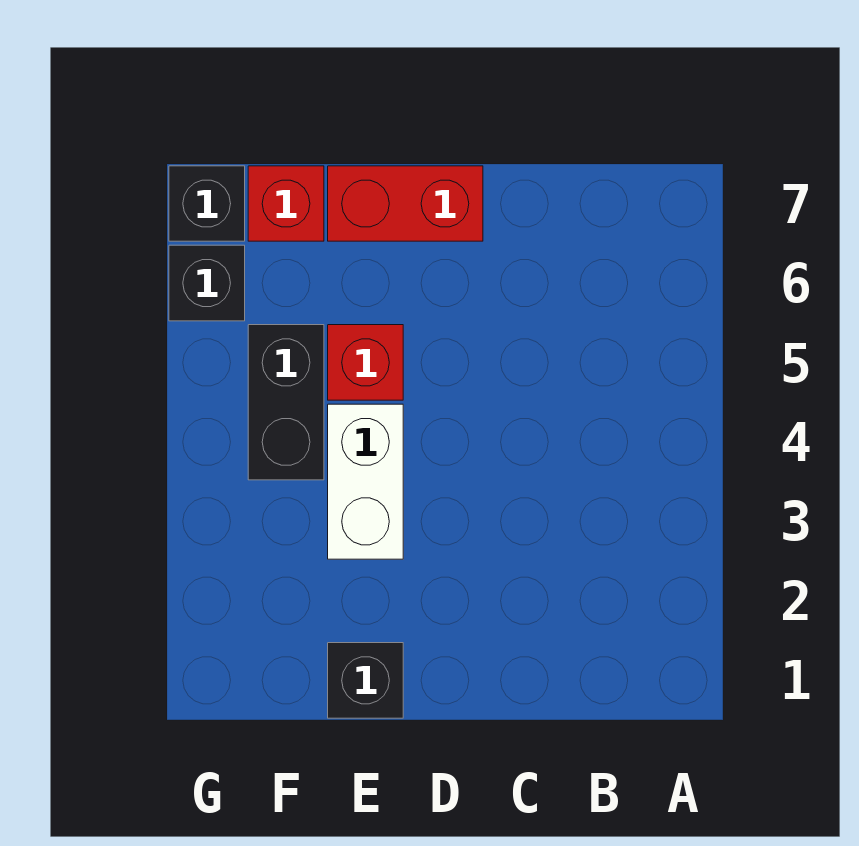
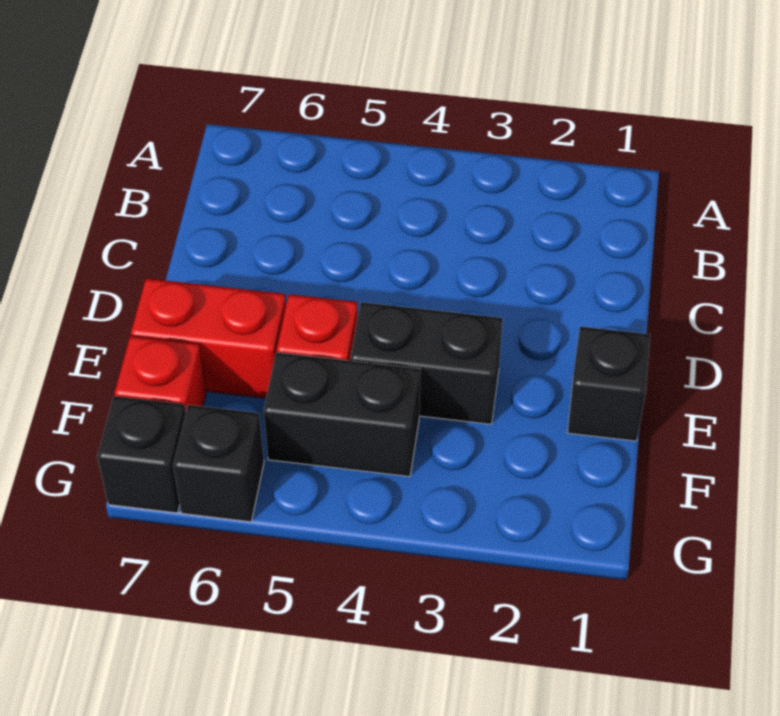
red 1x2 brick [328,166,483,241] -> red 1x2 brick turned to [131,278,286,398]
white 1x2 brick [328,404,403,559] -> black 1x2 brick [350,302,503,424]

